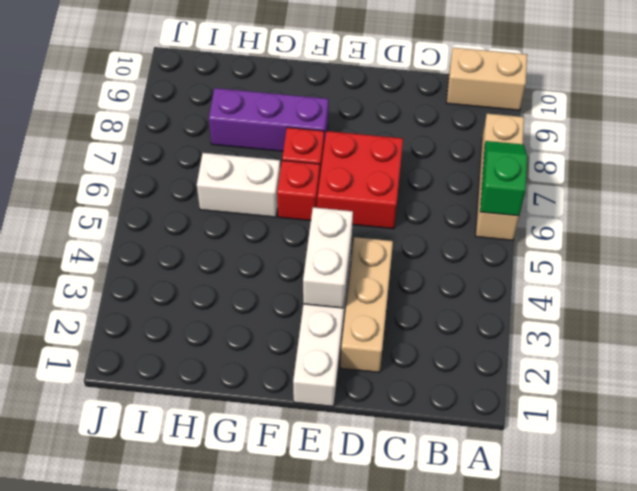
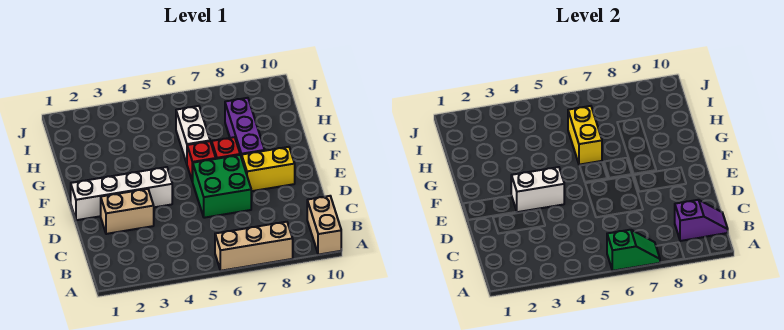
none -> purple 1x2 slope [675,200,728,241]
tan 1x3 brick [340,237,393,372] -> tan 1x2 brick [101,189,154,234]
red 2x2 brick [317,131,403,229] -> green 2x2 brick [193,155,251,218]
none -> yellow 1x2 brick [242,147,295,191]
none -> yellow 1x2 brick [568,106,602,165]

